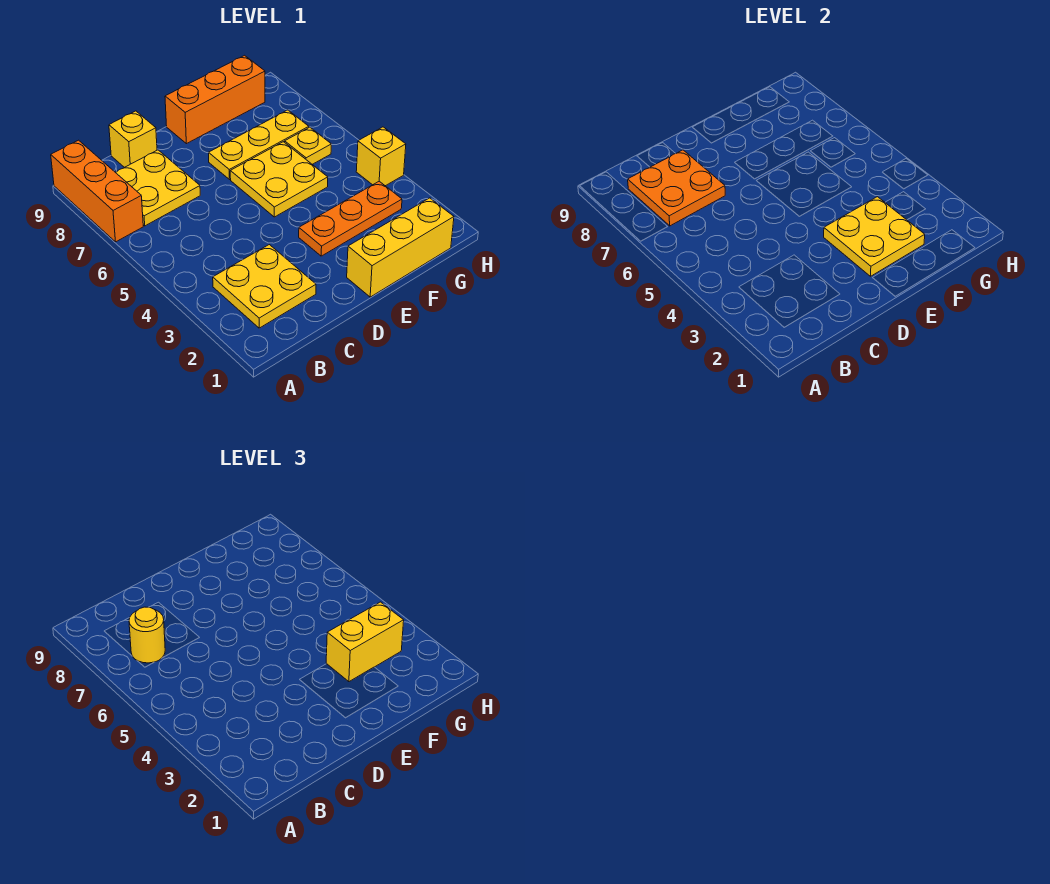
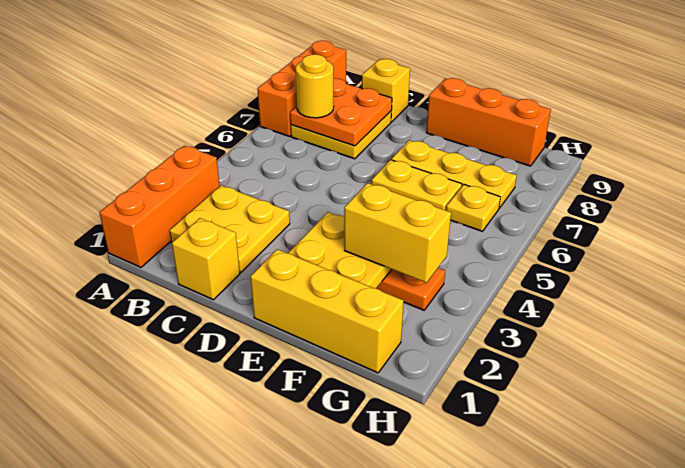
none -> orange 1x3 brick [99,146,220,267]
yellow 2x2 plate [230,142,328,217] -> yellow 1x2 plate [372,160,462,210]
yellow 1x1 brick [356,127,406,186] -> yellow 1x1 brick moved to [172,218,240,300]

